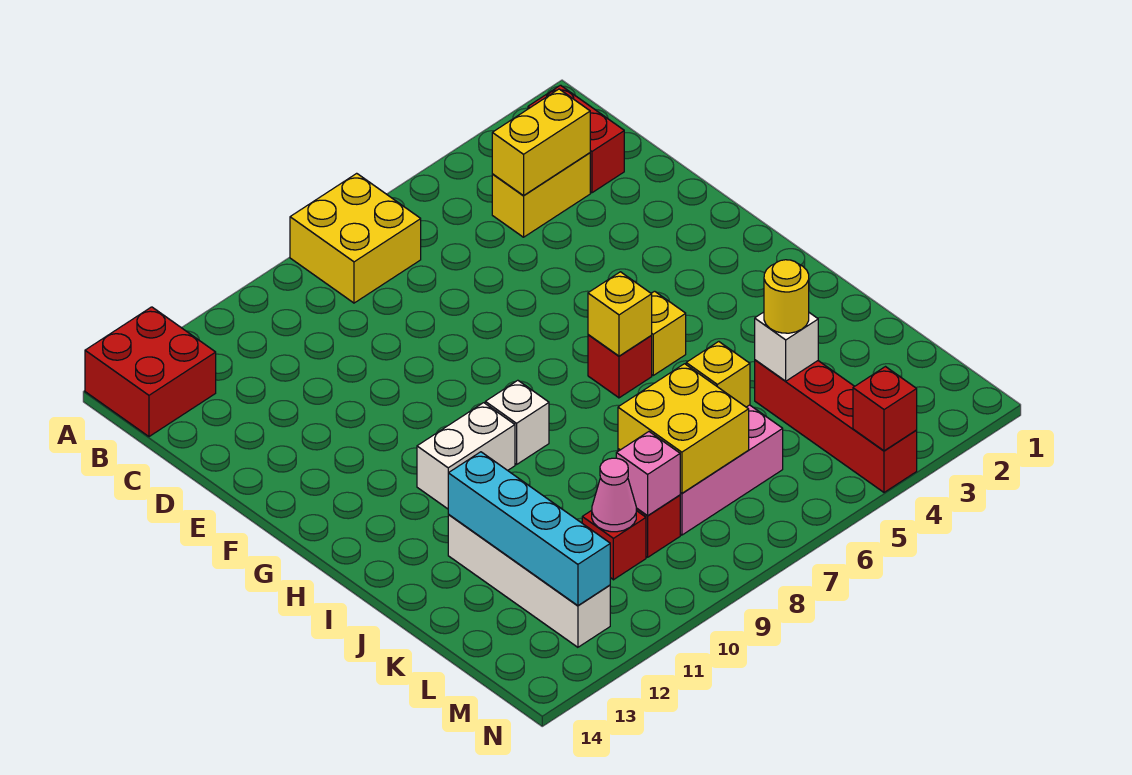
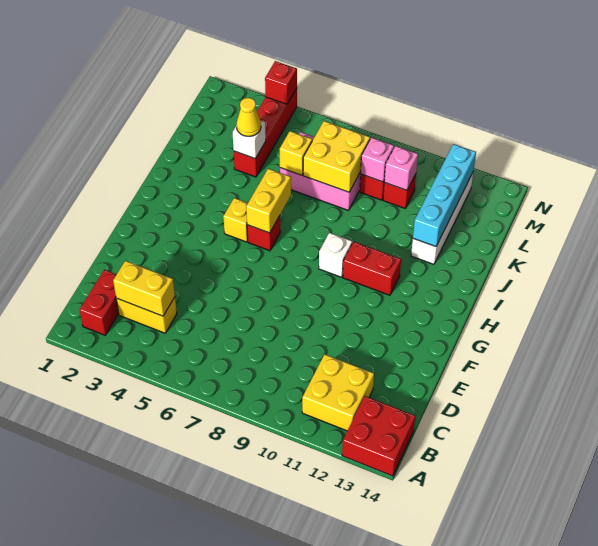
yellow 2x2 brick [290,173,421,303] -> yellow 2x2 brick moved to [302,354,374,431]
yellow 1x1 brick [588,272,652,356] -> yellow 1x2 brick [246,169,291,233]
white 1x2 brick [417,403,515,509] -> red 1x2 brick [343,241,401,295]
yellow 1x1 round brick [764,260,809,333] -> yellow 1x1 cone [237,98,261,136]
pink 1x1 cone [592,458,636,532] -> pink 1x1 brick [384,146,418,190]

